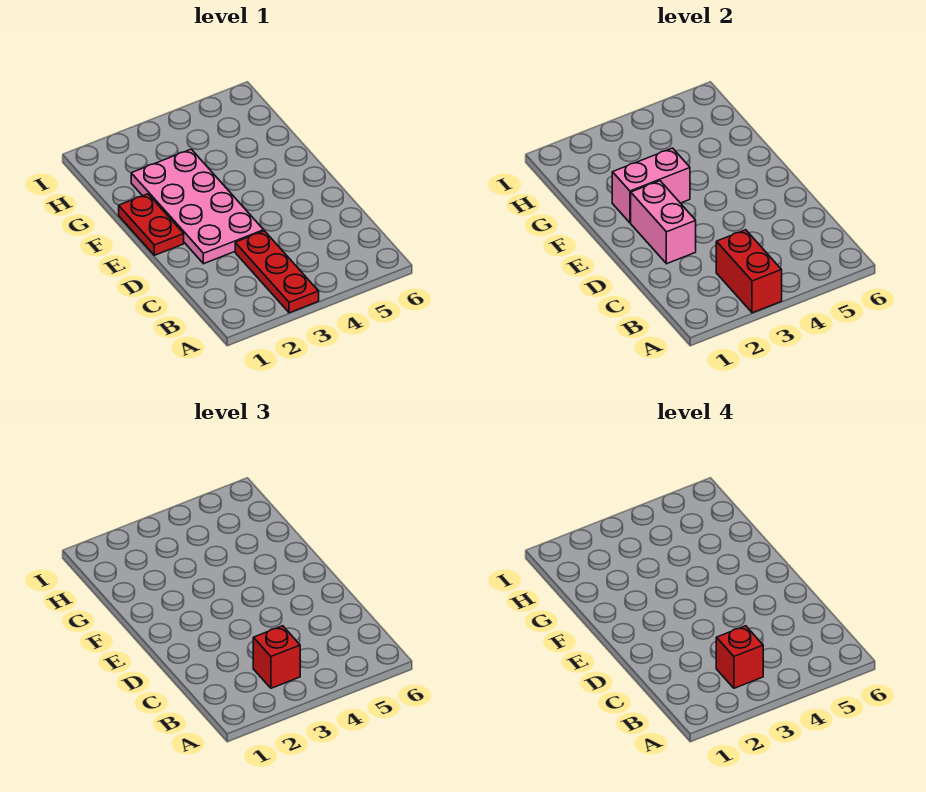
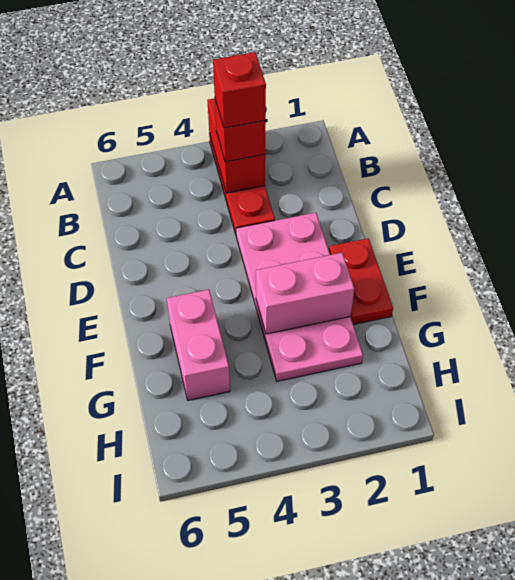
pink 1x2 brick [631,181,696,264] -> pink 1x2 brick moved to [167,289,230,400]

